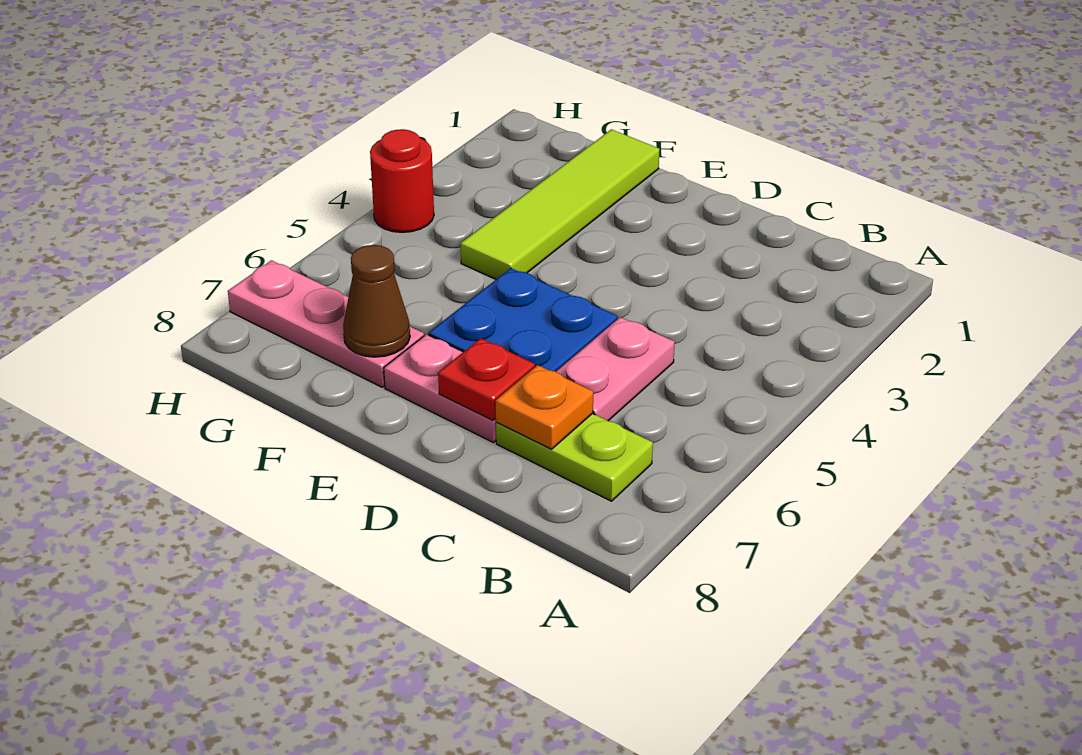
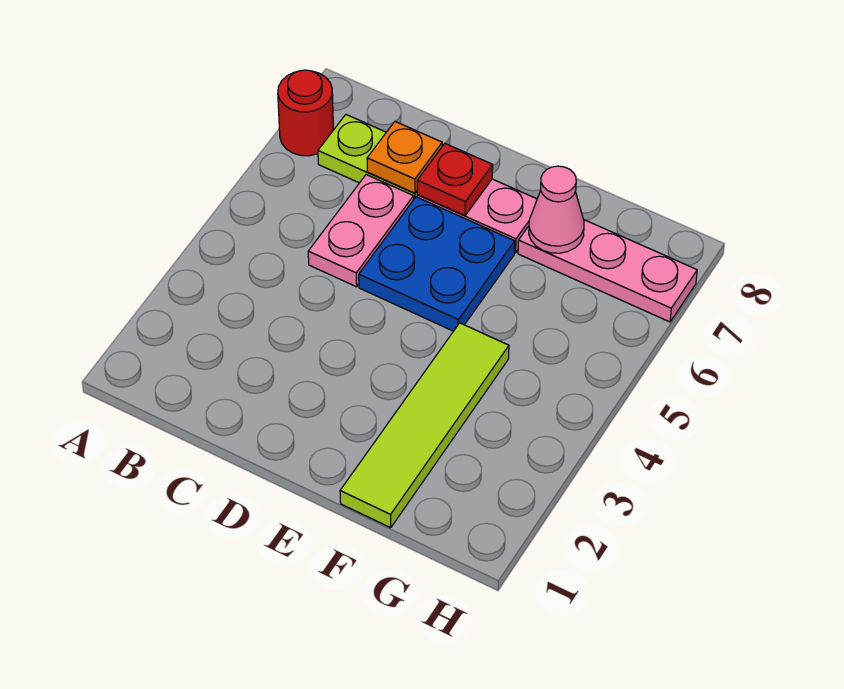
brown 1x1 cone [343,245,410,357] -> pink 1x1 cone [529,166,584,253]
red 1x1 round brick [370,129,434,232] -> red 1x1 round brick moved to [278,70,334,156]

